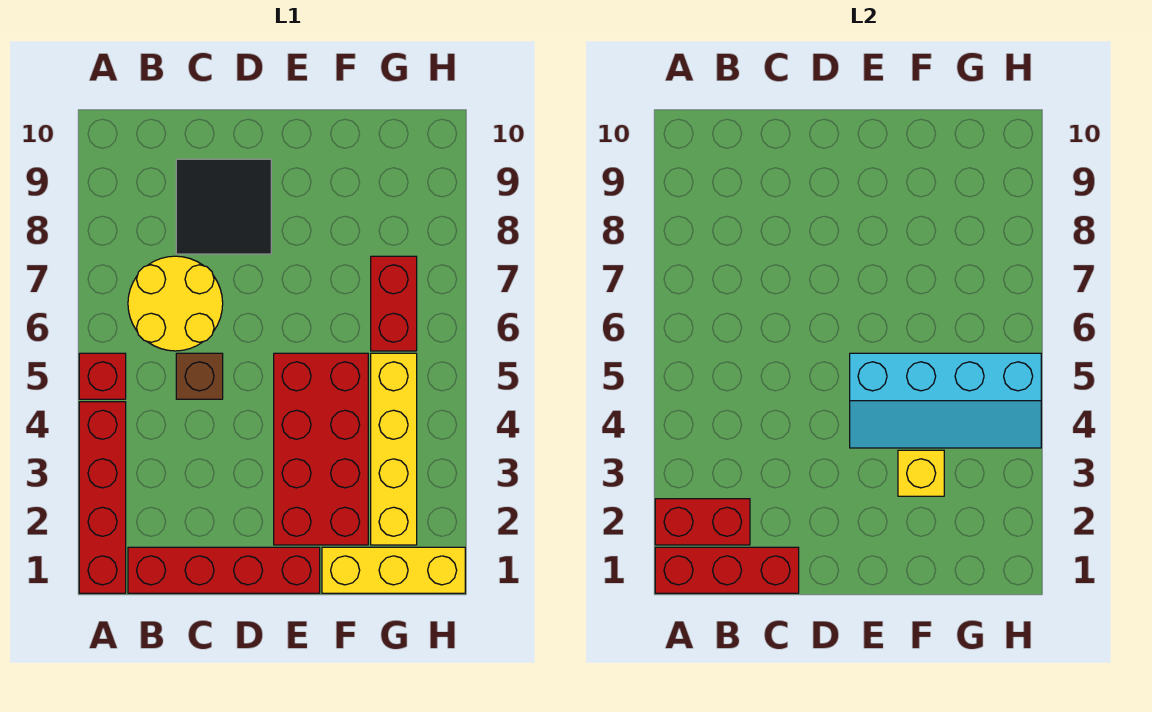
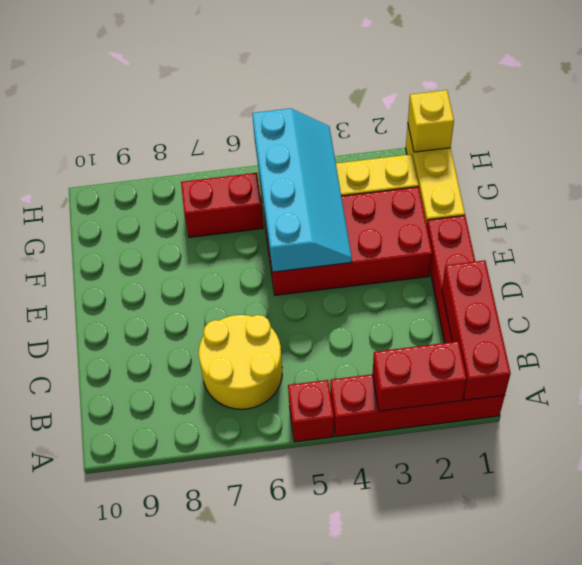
red 1x2 brick [655,499,750,545] -> red 1x2 brick turned to [373,341,467,411]
brown 1x1 brick [176,353,223,399] -> none
black 2x2 tile [176,159,271,254] -> none
yellow 1x1 brick [898,450,944,496] -> yellow 1x1 brick moved to [408,90,454,152]

